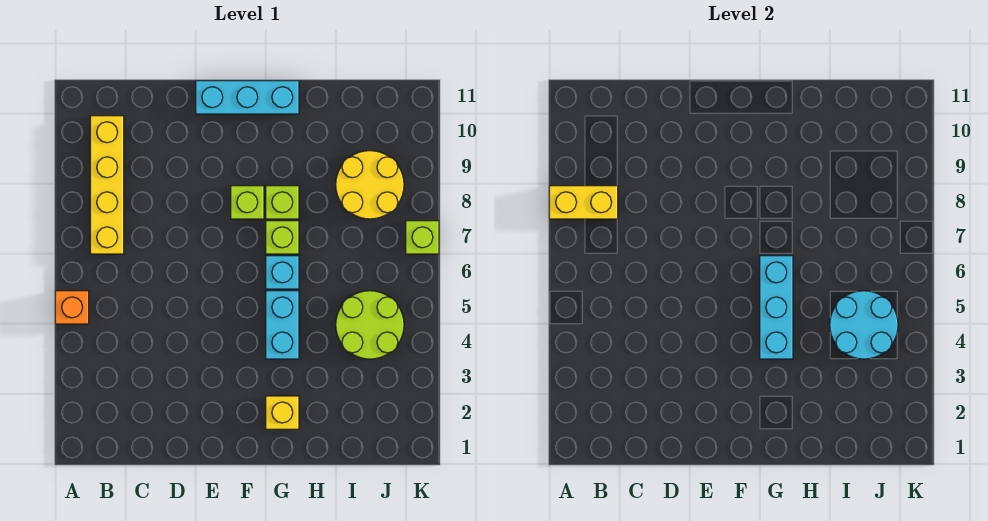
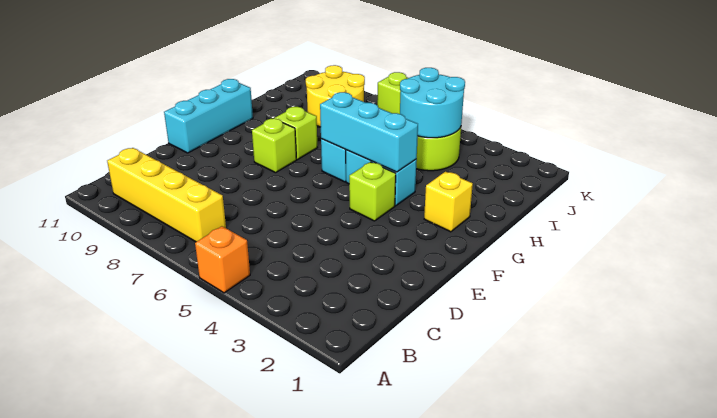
yellow 1x2 brick [549,186,618,219] -> none
lime 1x1 brick [266,221,299,254] -> lime 1x1 brick moved to [349,162,396,221]

